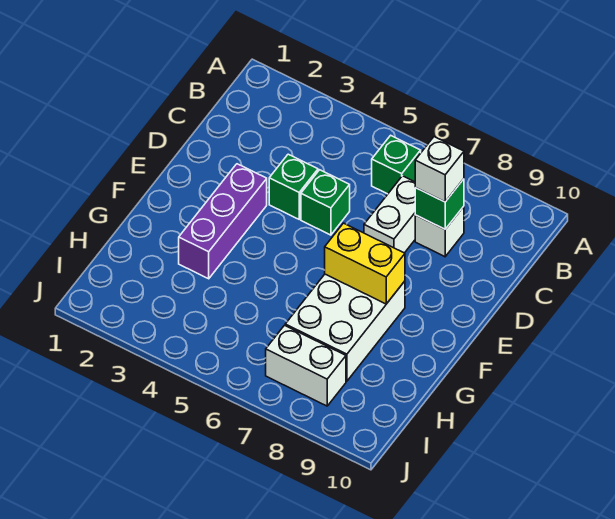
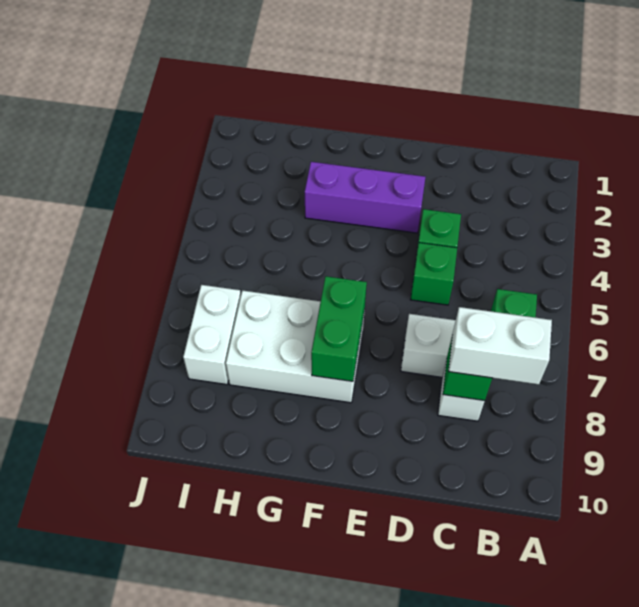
white 1x1 brick [415,137,464,202] -> white 1x2 brick [448,307,552,385]
yellow 1x2 brick [325,223,405,304] -> green 1x2 brick [311,276,367,381]

